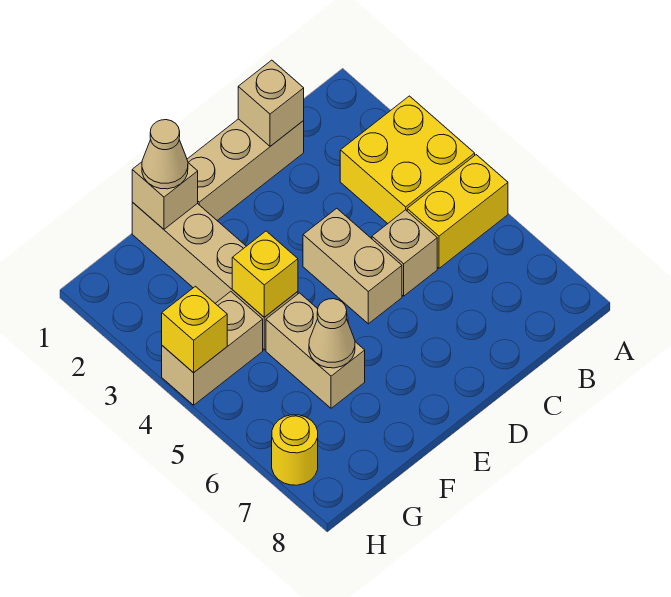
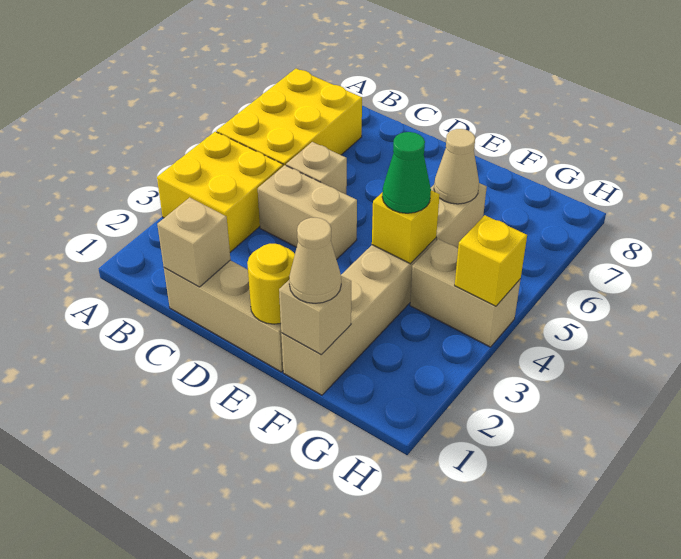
yellow 1x2 brick [407,155,508,268] -> yellow 2x3 brick [217,69,362,166]
tan 1x2 brick [303,208,402,324] -> tan 1x2 brick turned to [258,165,357,260]
none -> green 1x1 cone [382,132,431,213]
yellow 1x1 round brick [272,415,318,485] -> yellow 1x1 round brick moved to [247,244,295,324]

